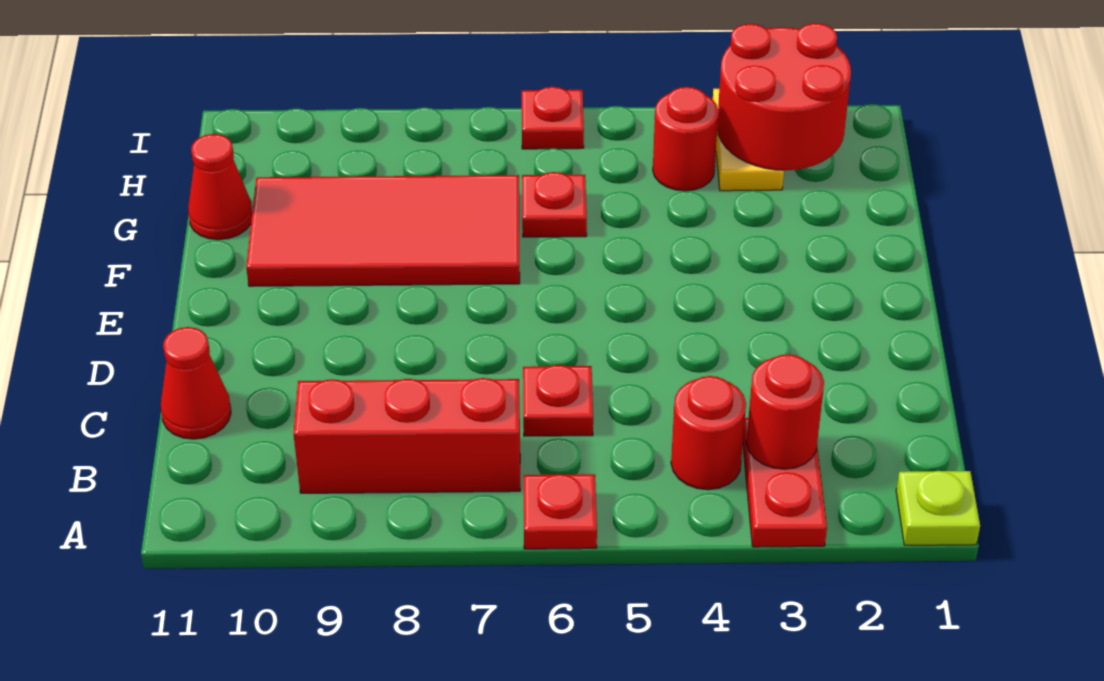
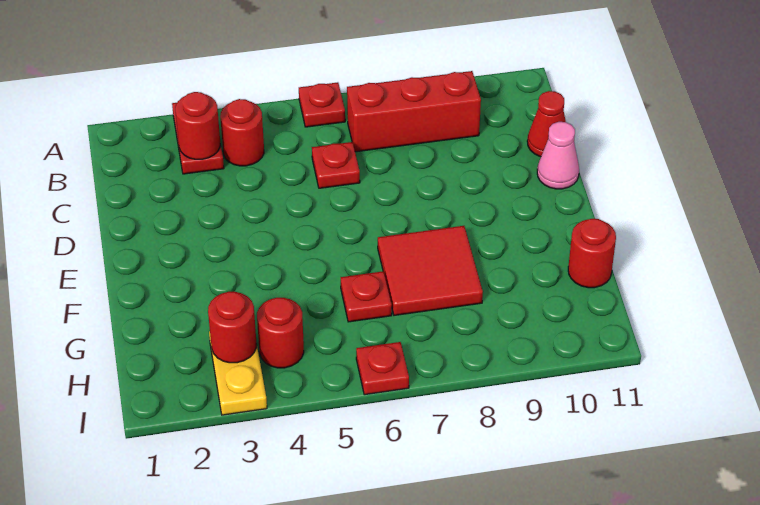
lime 1x1 plate [896,471,980,545] -> none
none -> pink 1x1 cone [537,122,579,189]
red 2x4 tile [246,175,520,286] -> red 2x2 tile [378,226,483,315]
red 1x1 cone [188,134,252,240] -> red 1x1 round brick [568,219,616,288]
red 2x2 round brick [717,23,851,170] -> red 1x1 round brick [208,292,256,363]

